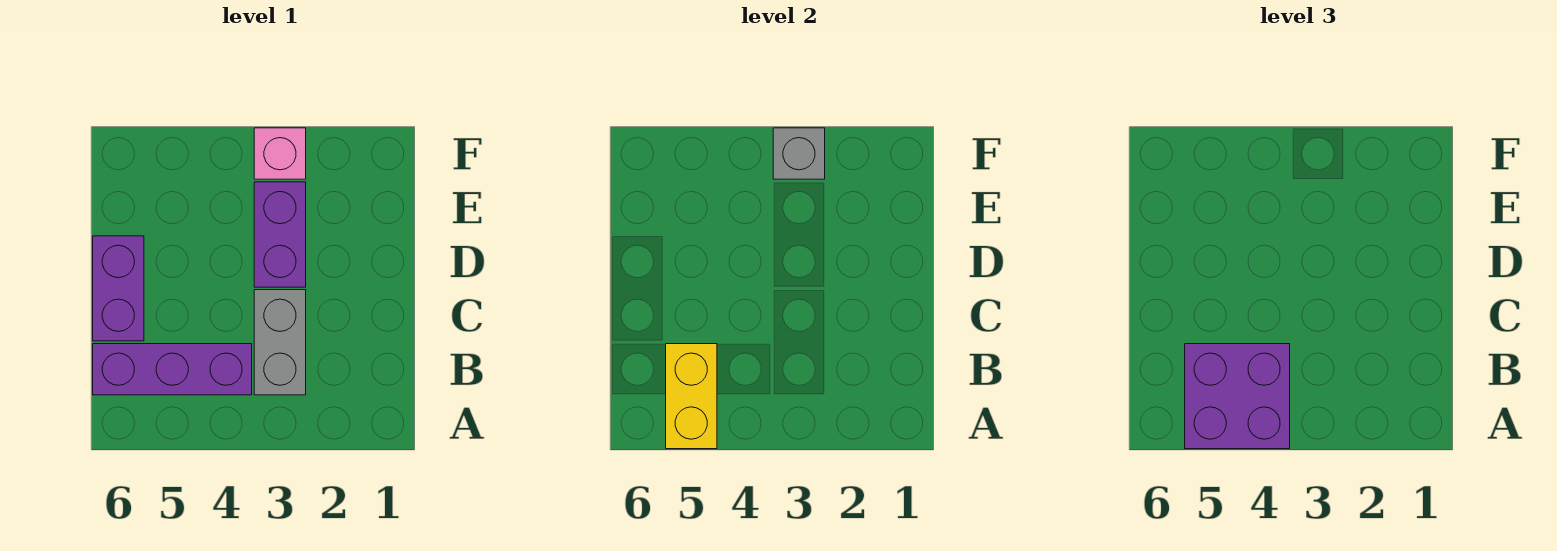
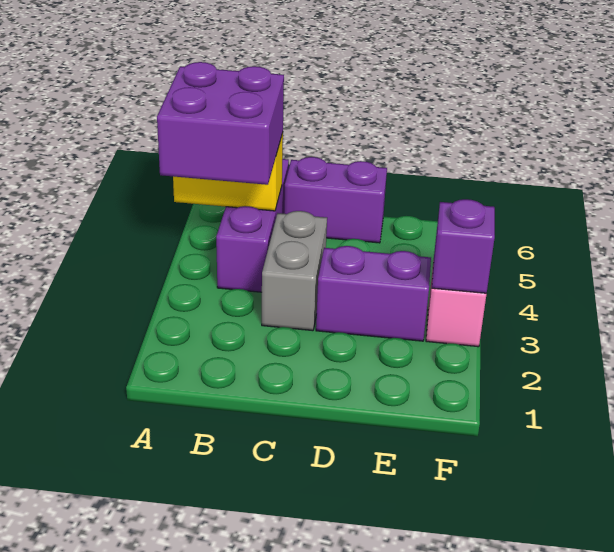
grey 1x2 brick [254,290,306,395] -> grey 1x2 brick turned to [262,211,327,331]
grey 1x1 brick [773,128,825,179] -> purple 1x1 brick [432,199,495,293]

